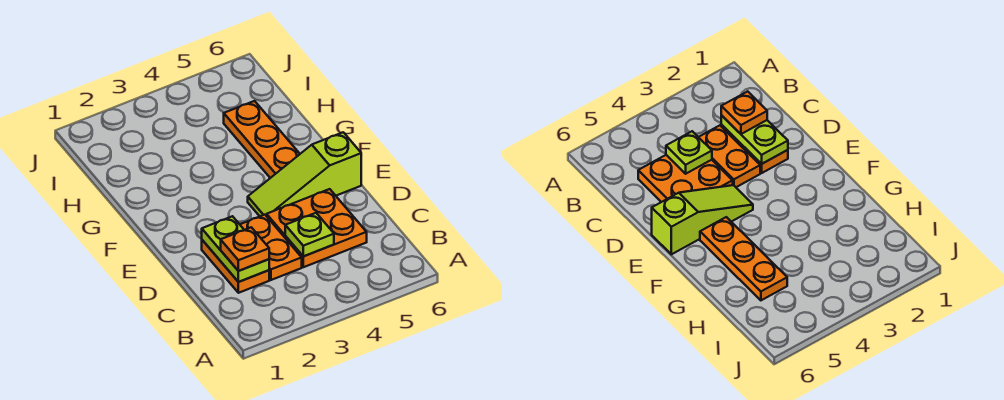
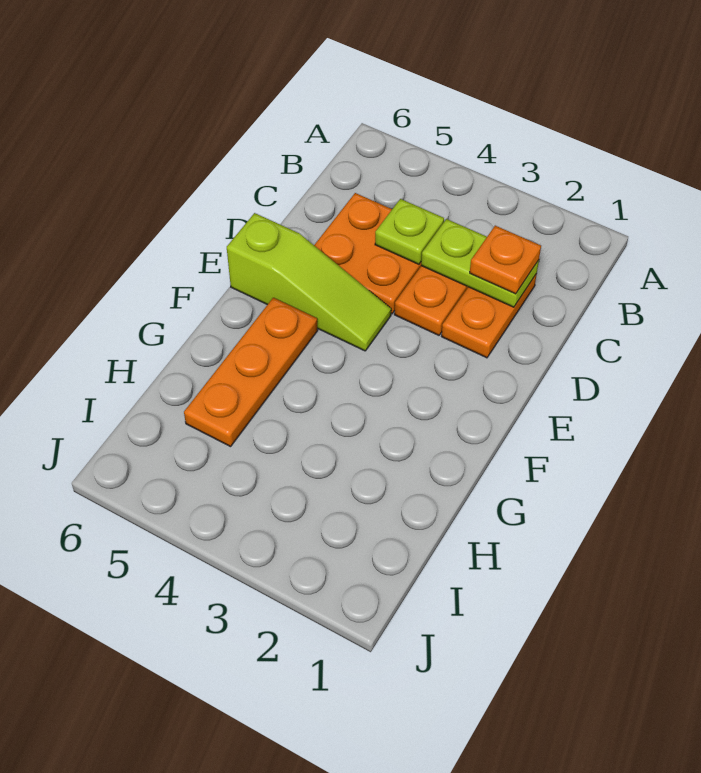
lime 1x2 plate [202,216,269,282] -> lime 1x2 plate turned to [421,219,539,307]

